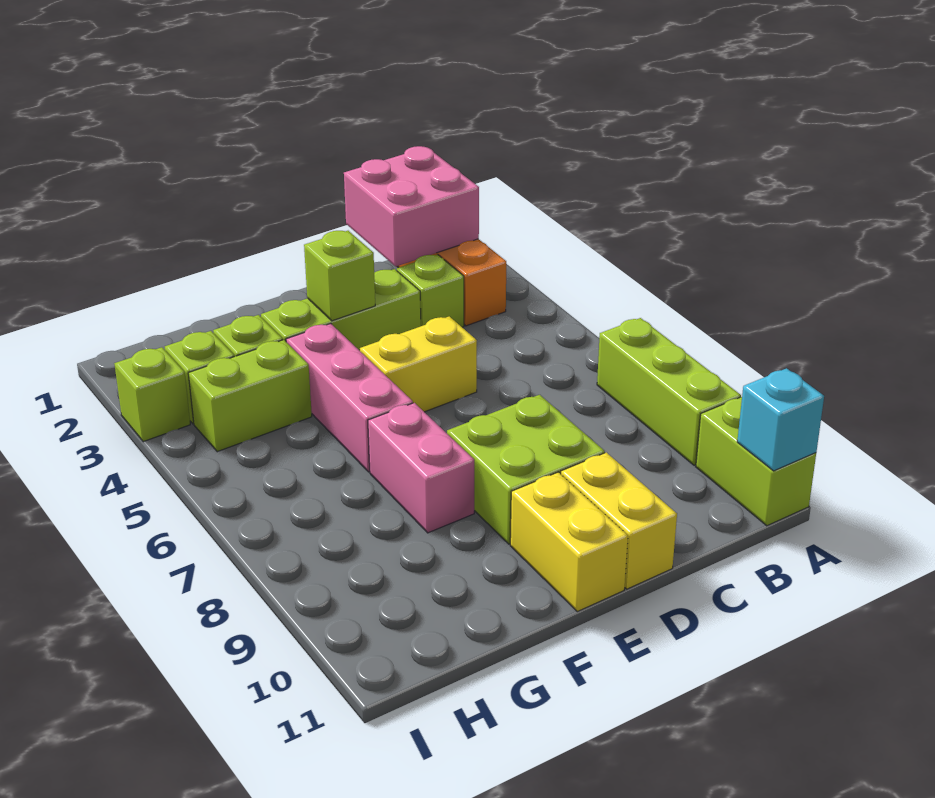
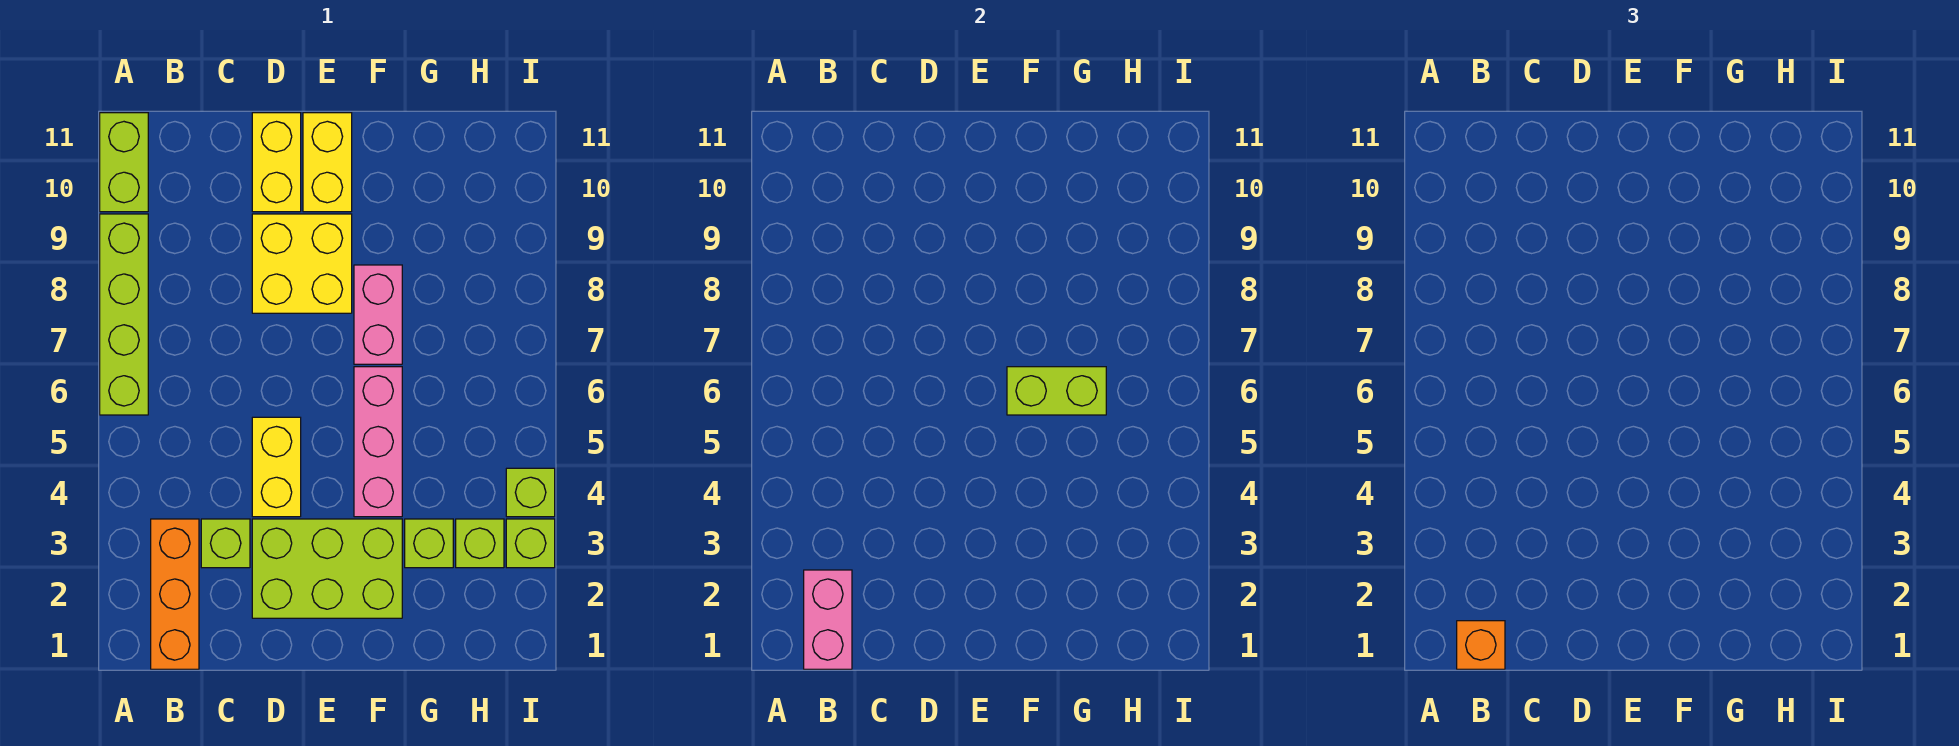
lime 1x3 brick [597,318,741,465] -> lime 1x4 brick [100,214,148,415]
cyan 1x1 brick [737,368,824,471] -> none
pink 2x2 brick [344,146,479,266] -> pink 1x2 brick [804,570,852,669]
none -> orange 1x1 brick [1457,621,1505,669]
lime 1x3 brick [261,269,421,351] -> lime 2x3 brick [252,519,402,618]
yellow 1x2 brick [360,316,477,412] -> yellow 1x2 brick turned to [252,417,301,517]
lime 2x2 brick [447,395,605,544] -> yellow 2x2 brick [252,214,352,313]
lime 1x1 brick [304,231,375,321] -> lime 1x1 brick moved to [506,468,555,517]
lime 1x2 brick [188,340,312,452] -> lime 1x2 brick moved to [1007,367,1106,415]

